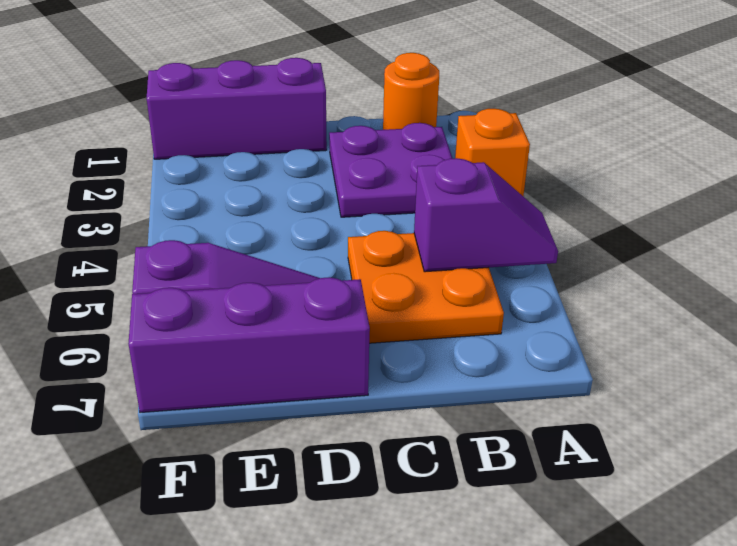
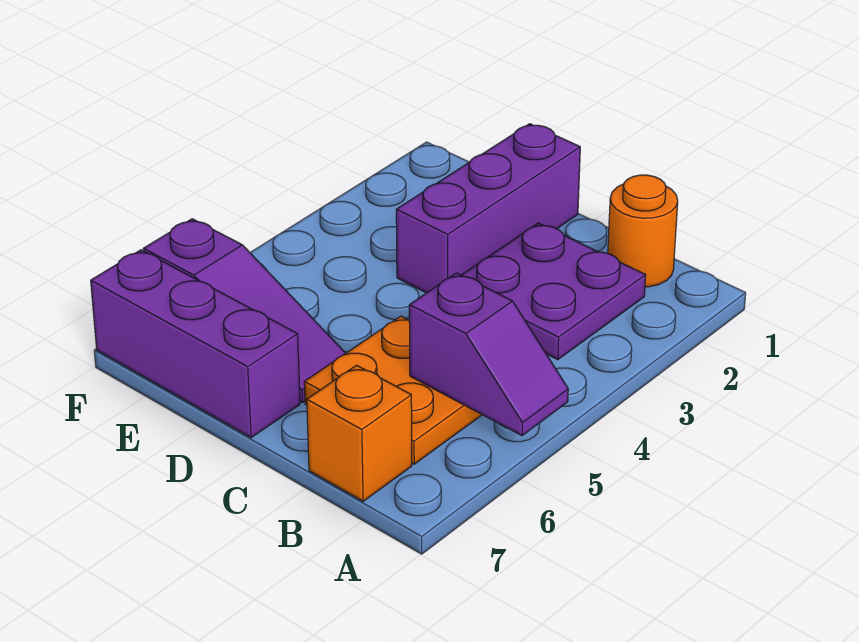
orange 1x1 brick [455,109,530,196] -> orange 1x1 brick moved to [307,365,412,501]
purple 1x3 brick [147,58,327,159] -> purple 1x3 brick turned to [396,124,580,293]

